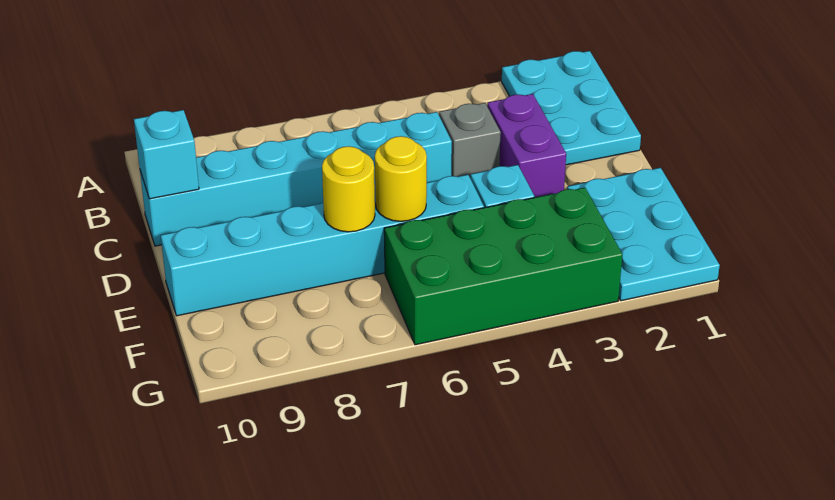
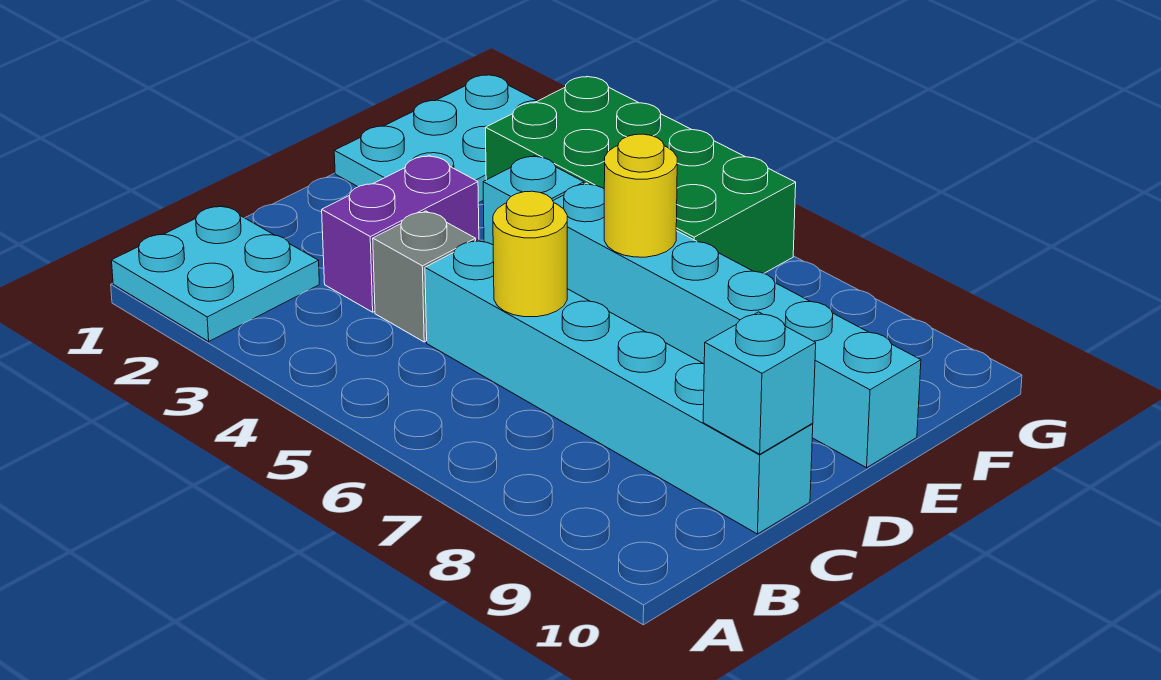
cyan 2x3 plate [502,51,641,165] -> cyan 2x2 plate [112,205,319,341]
yellow 1x1 round brick [322,146,375,232] -> yellow 1x1 round brick moved to [493,191,567,317]

